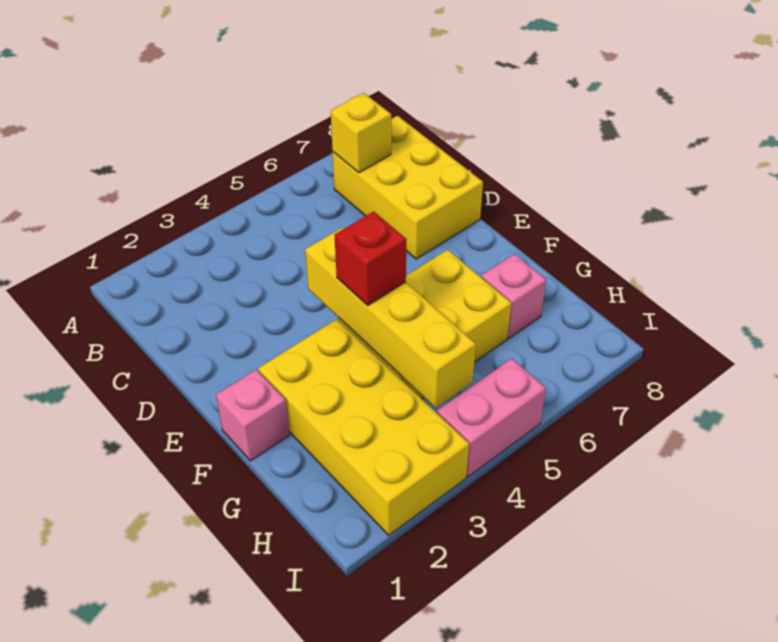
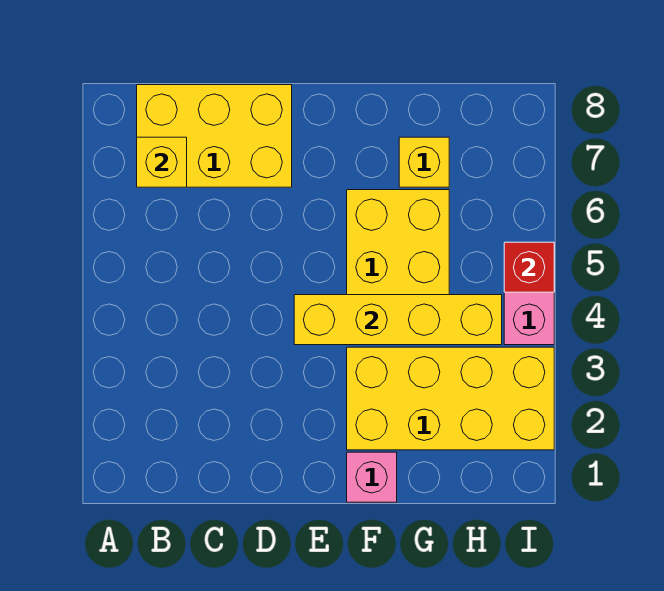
red 1x1 brick [335,212,406,306] -> red 1x1 brick moved to [504,242,554,292]
pink 1x1 brick [481,254,546,338] -> yellow 1x1 brick [399,137,449,187]

